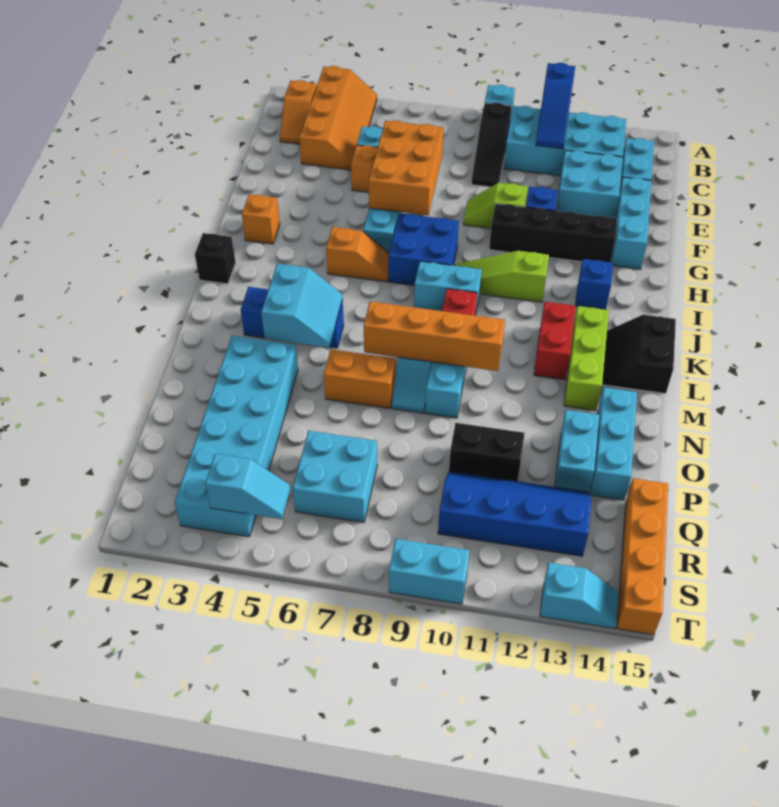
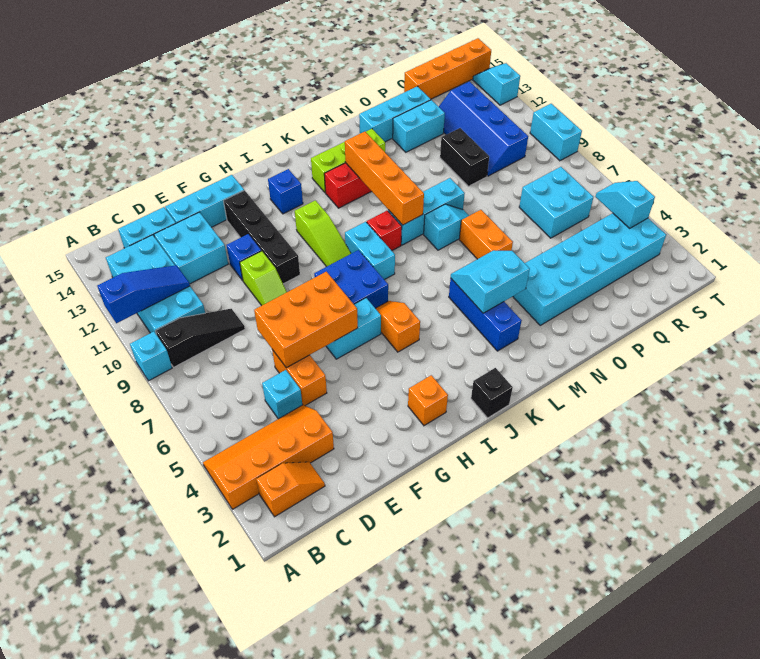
black 2x2 slope [602,315,676,394] -> none
orange 1x4 brick [364,302,505,371] -> orange 1x4 brick moved to [345,132,424,225]

